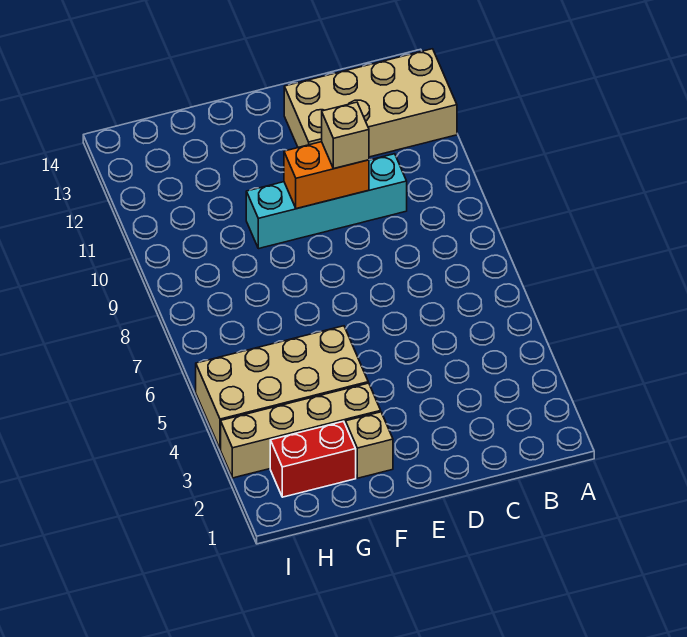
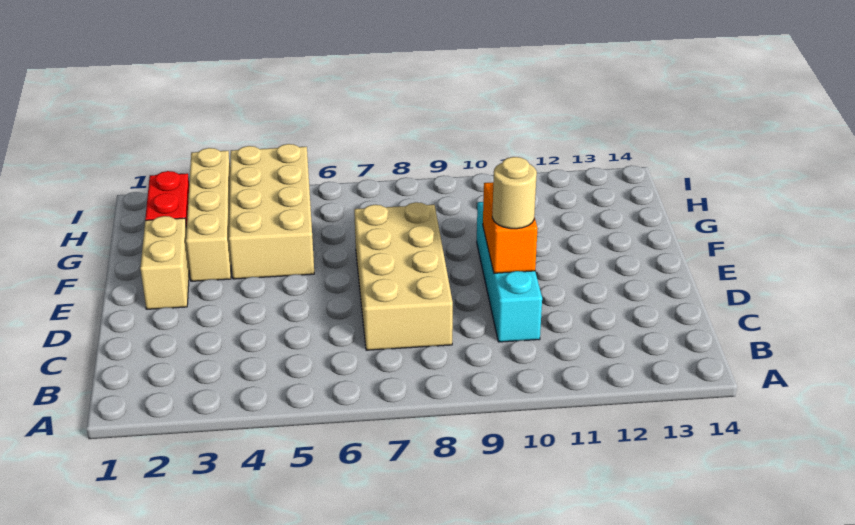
tan 2x4 brick [284,49,457,157] -> tan 2x4 brick moved to [354,202,453,350]
tan 1x1 brick [322,102,369,169] -> tan 1x1 round brick [492,157,537,229]
tan 1x1 brick [346,412,393,478] -> tan 1x2 brick [140,216,189,309]

